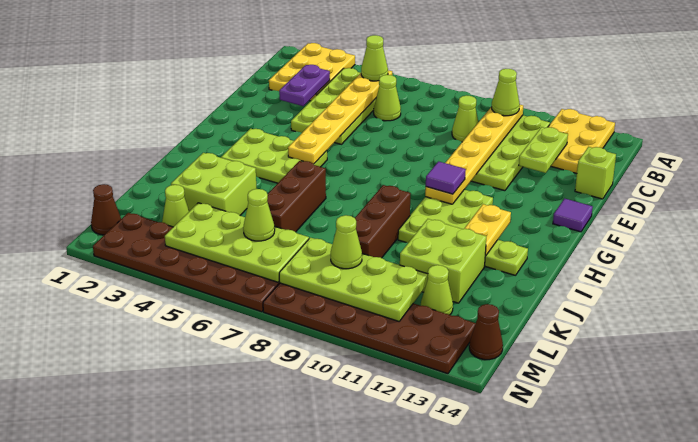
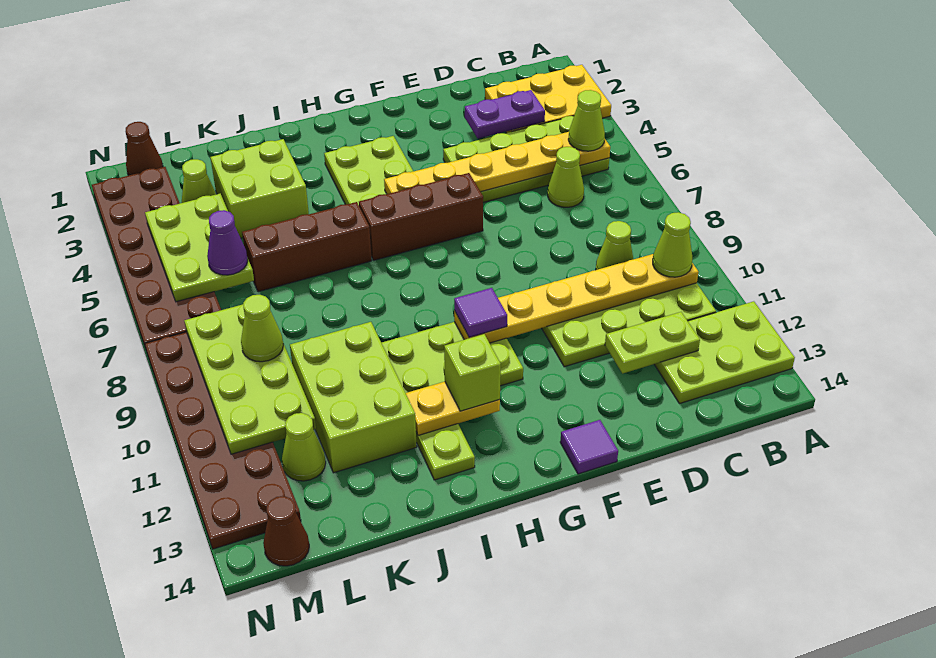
yellow 2x3 plate [548,109,615,173] -> lime 2x3 plate [654,301,795,404]
lime 1x1 brick [575,147,616,199] -> lime 1x1 brick moved to [444,334,501,411]
brown 1x3 brick [355,185,411,258] -> brown 1x3 brick moved to [359,173,483,260]
lime 2x2 brick [400,219,486,303] -> lime 2x3 brick [290,322,417,473]
lime 2x4 plate [165,203,309,282] -> lime 2x3 plate [145,194,254,302]
lime 1x1 cone [243,189,275,241] -> purple 1x1 cone [207,210,248,275]

